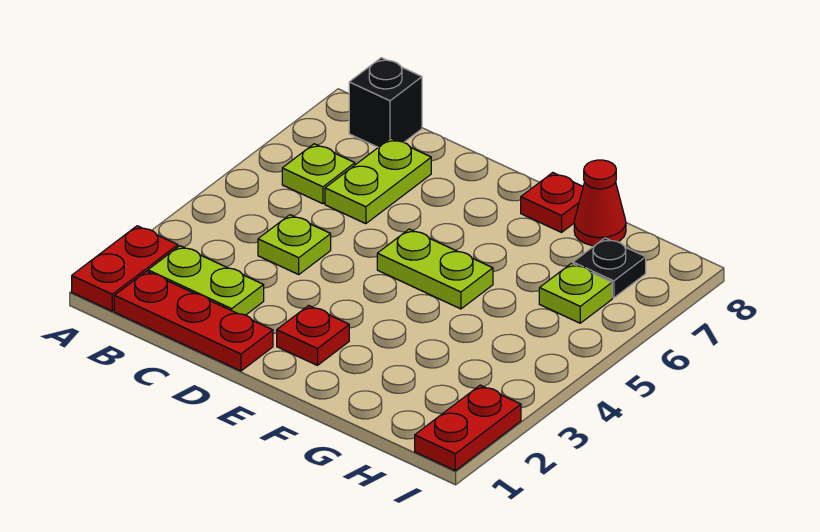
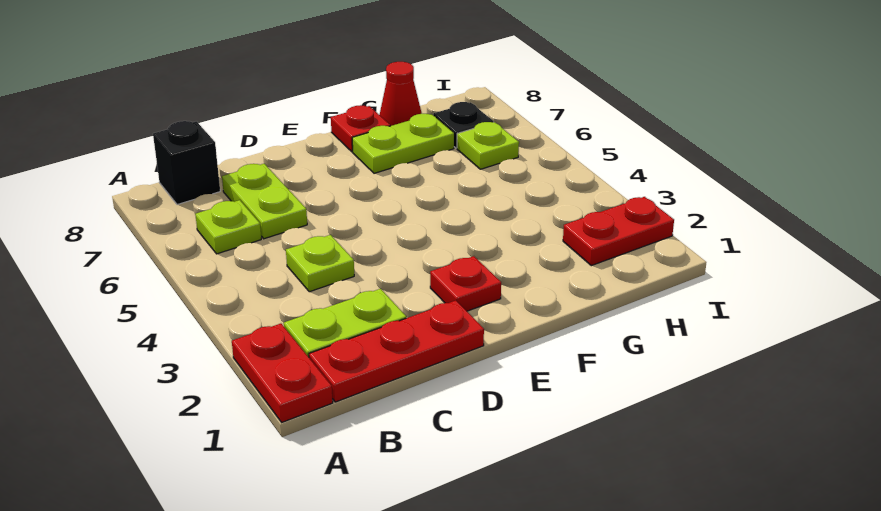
lime 1x2 plate [377,229,493,309] -> lime 1x2 plate moved to [352,114,454,173]
red 1x2 plate [415,385,521,471] -> red 1x2 plate turned to [563,197,674,266]

